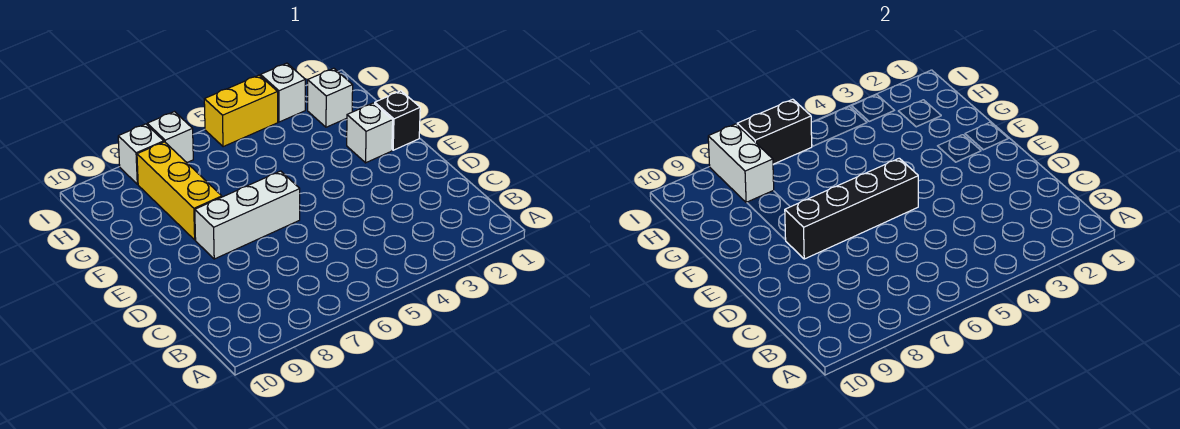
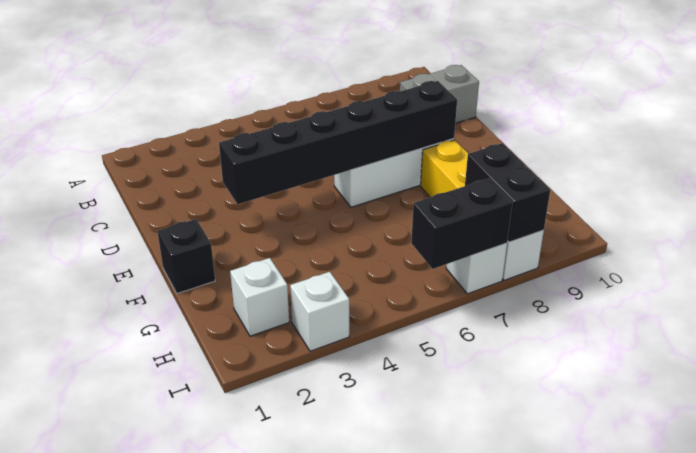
none -> grey 1x2 brick [400,65,479,123]
black 1x4 brick [785,158,918,259] -> black 1x6 brick [219,81,457,204]
white 1x1 brick [347,103,393,163] -> none
white 1x2 brick [708,124,774,203] -> black 1x2 brick [465,143,550,242]
yellow 1x2 brick [204,75,278,147] -> none

